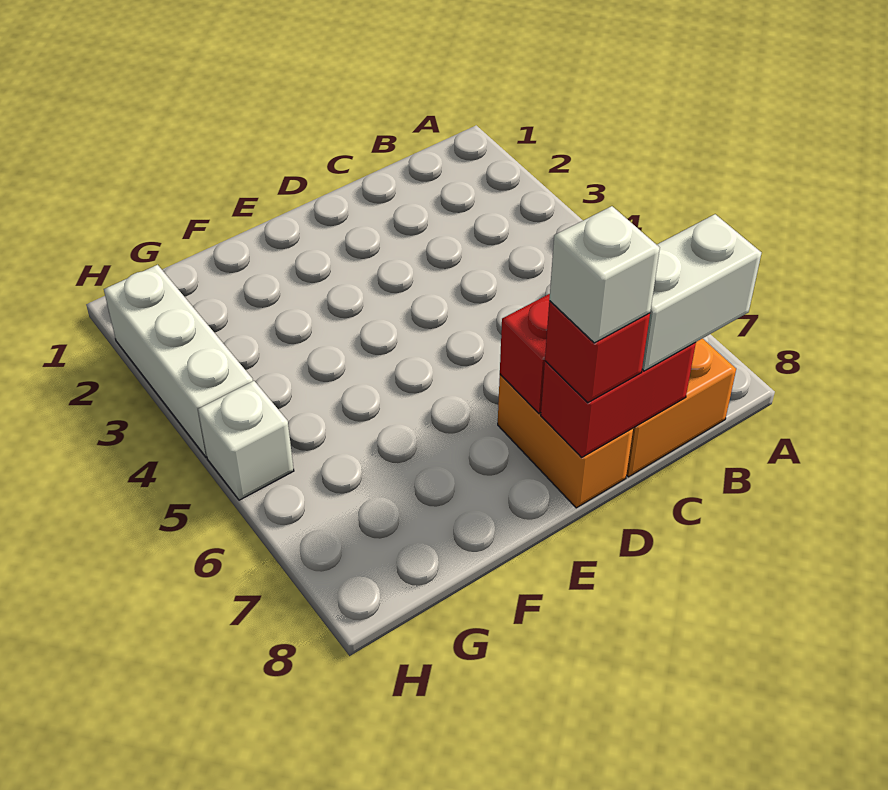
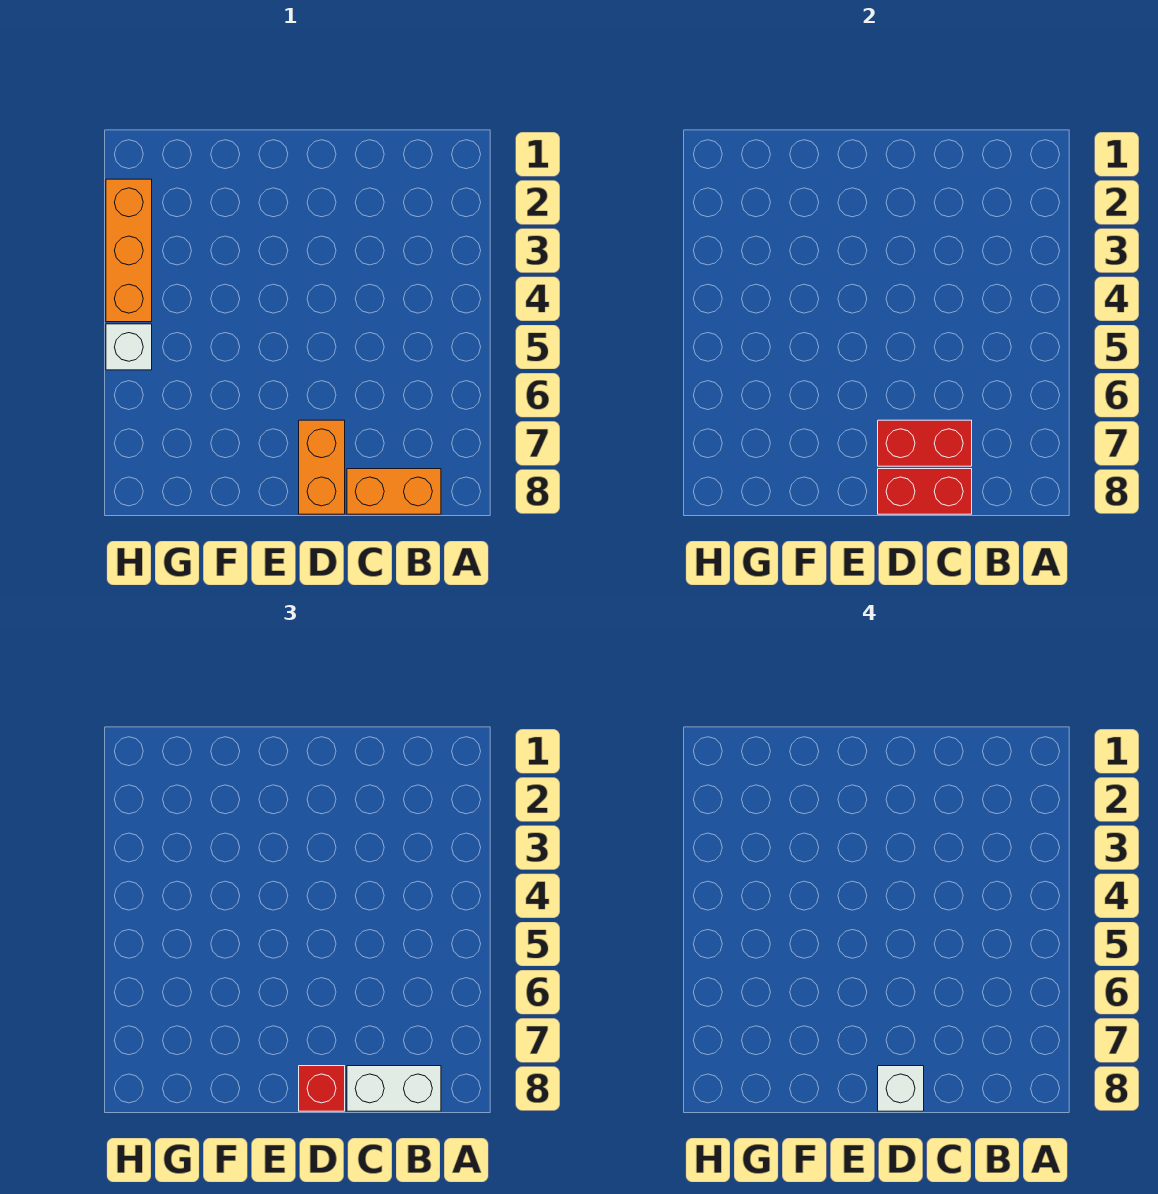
white 1x3 brick [104,265,253,457] -> orange 1x3 brick [106,179,152,322]

